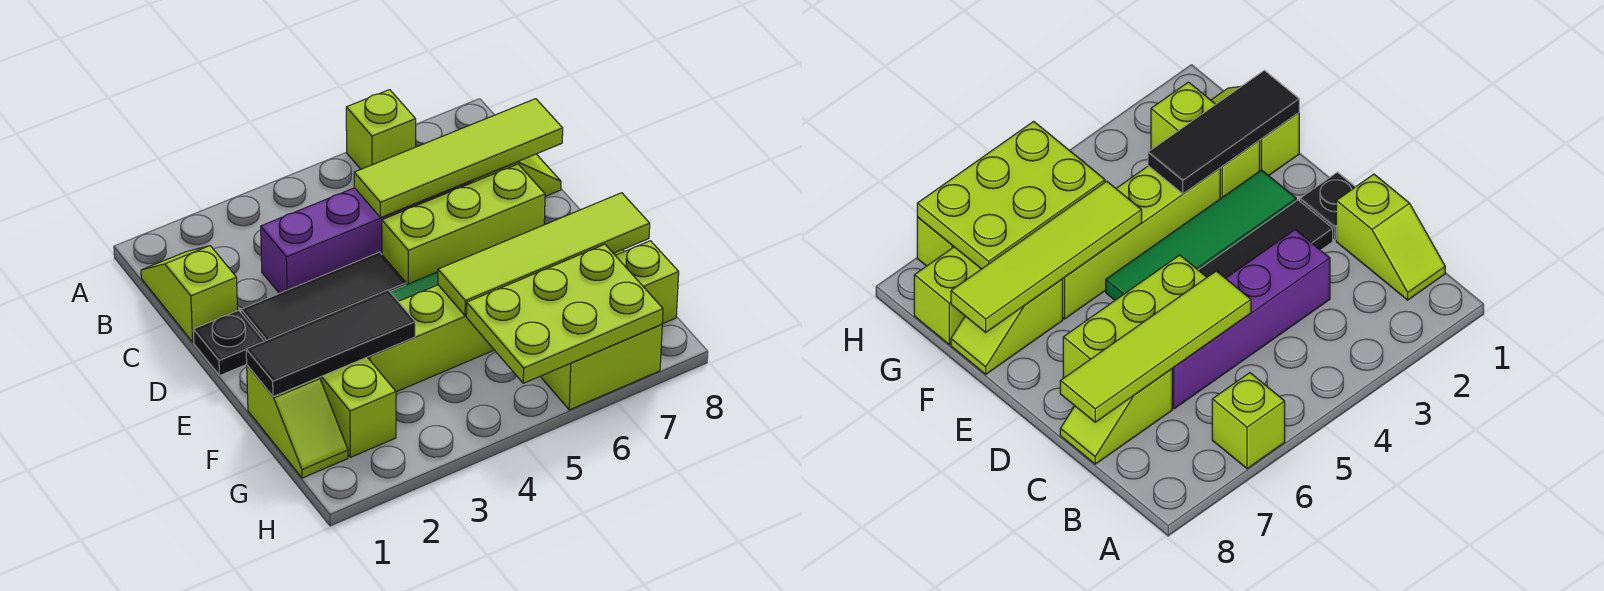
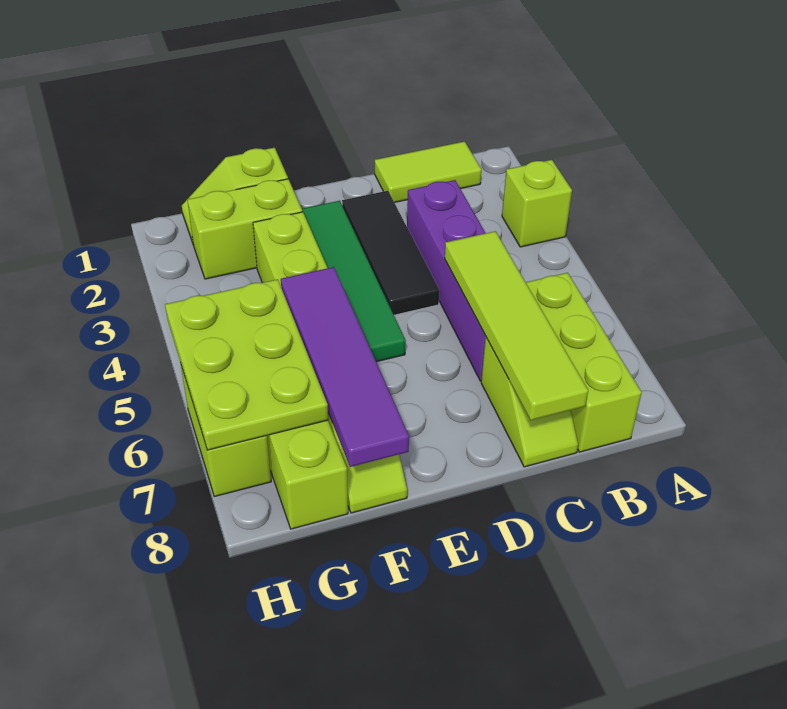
lime 1x1 brick [346,90,416,169] -> lime 1x1 brick moved to [502,160,572,247]
lime 1x2 slope [141,246,238,342] -> lime 1x2 tile [375,142,482,202]
black 1x1 plate [193,310,264,375] -> none
lime 1x3 brick [382,164,545,285] -> lime 1x3 brick moved to [526,273,642,452]
black 1x3 tile [246,290,415,397] -> none
lime 1x4 tile [438,193,650,316] -> purple 1x4 tile [281,267,409,467]

